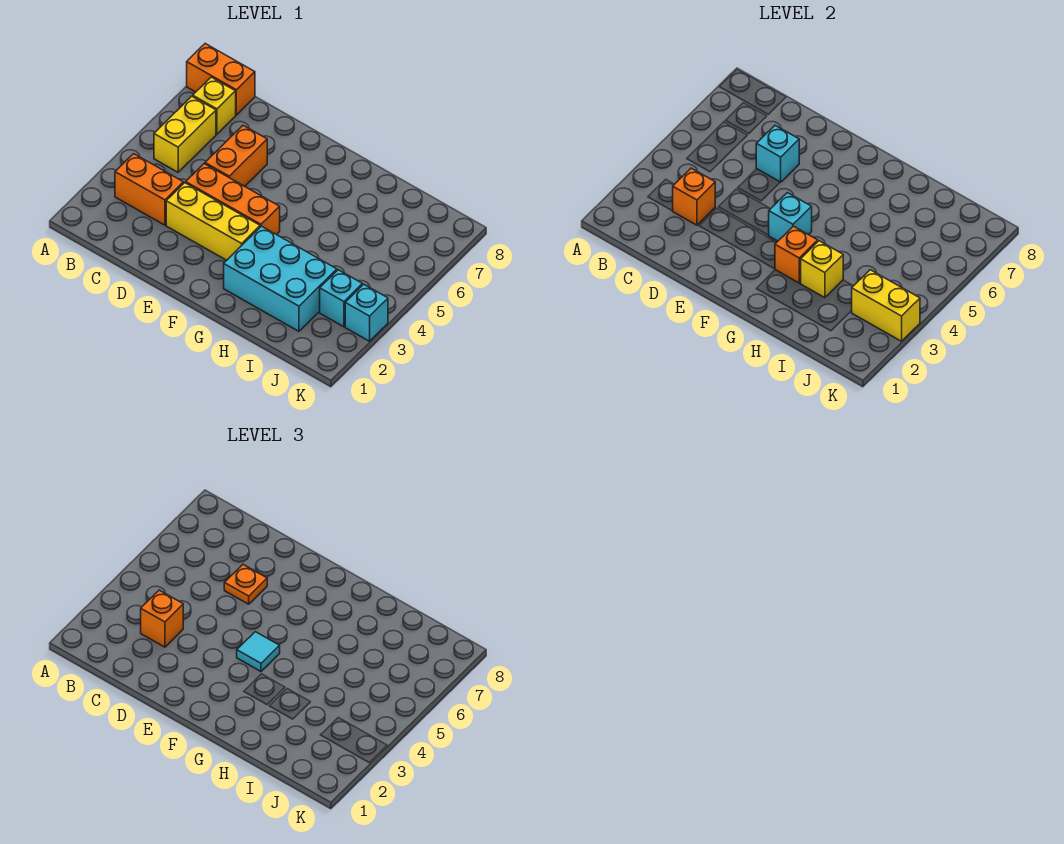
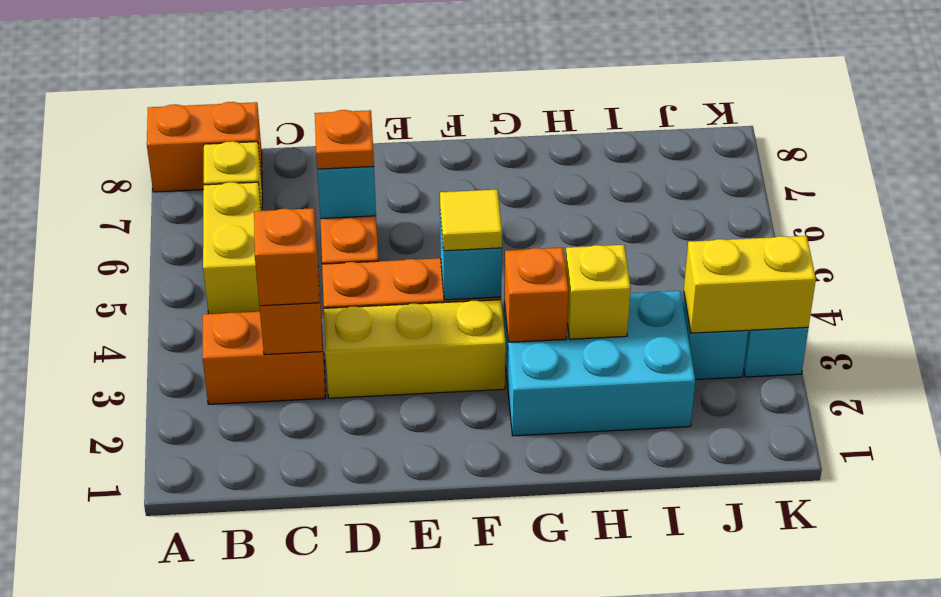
cyan 1x1 tile [237,632,280,671] -> yellow 1x1 tile [440,190,502,251]

